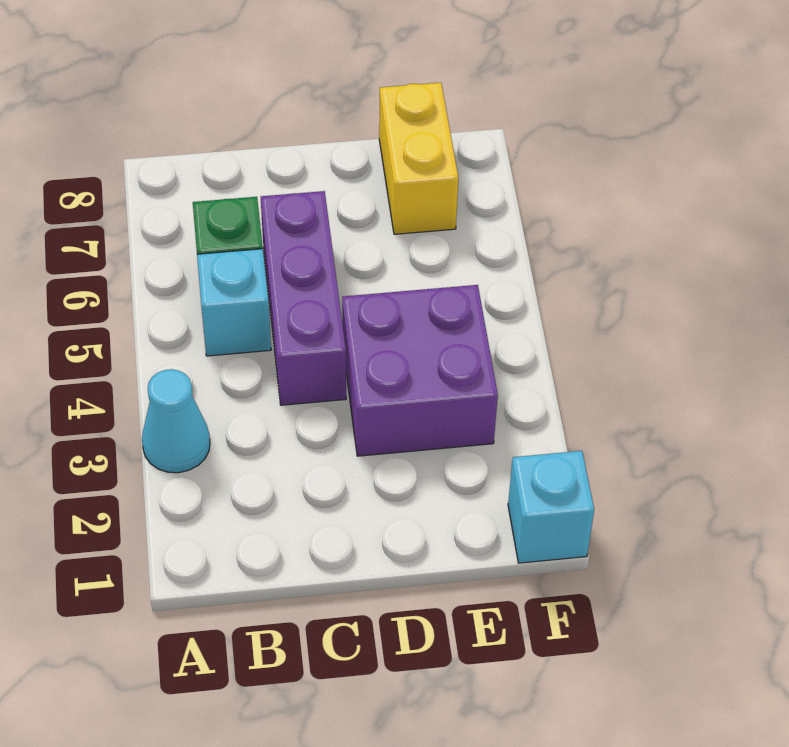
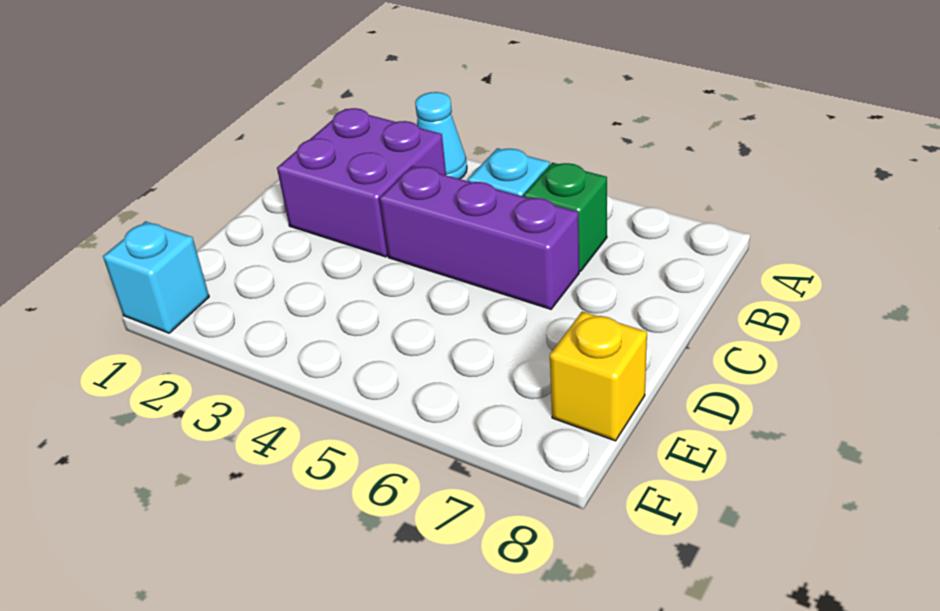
purple 2x2 brick [342,285,498,456] -> purple 2x2 brick moved to [277,108,446,257]
yellow 1x2 brick [379,83,458,234] -> yellow 1x1 brick [550,311,647,441]

